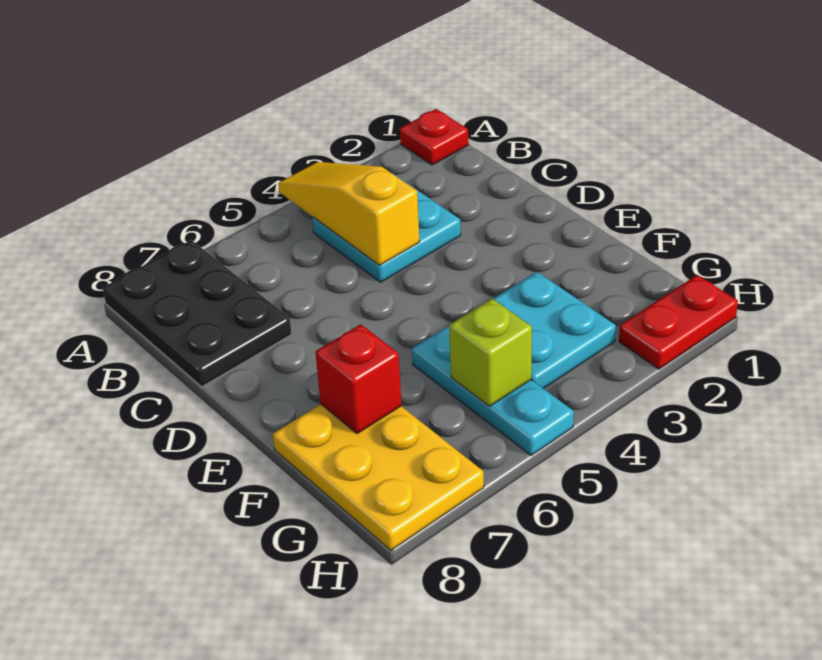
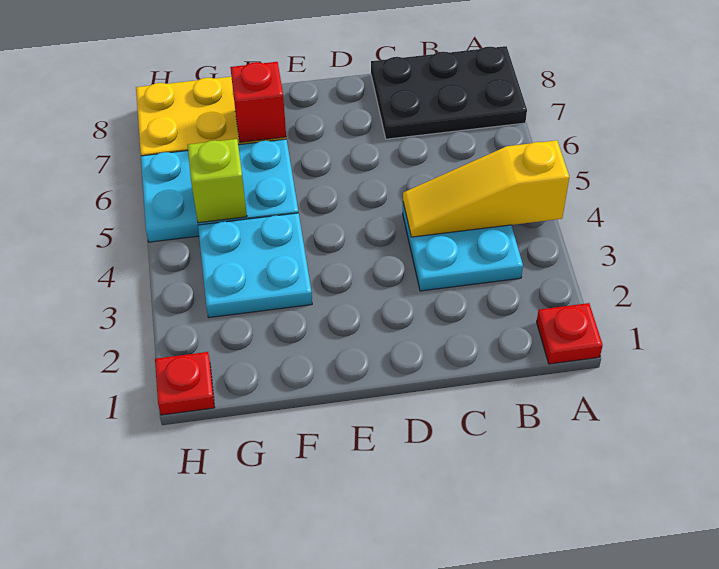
yellow 1x3 slope [278,162,419,265] -> yellow 1x3 slope turned to [403,140,569,237]
cyan 1x3 plate [412,326,574,455] -> cyan 2x3 plate [141,139,298,242]
red 1x2 plate [619,275,738,369] -> red 1x1 plate [155,352,215,415]

